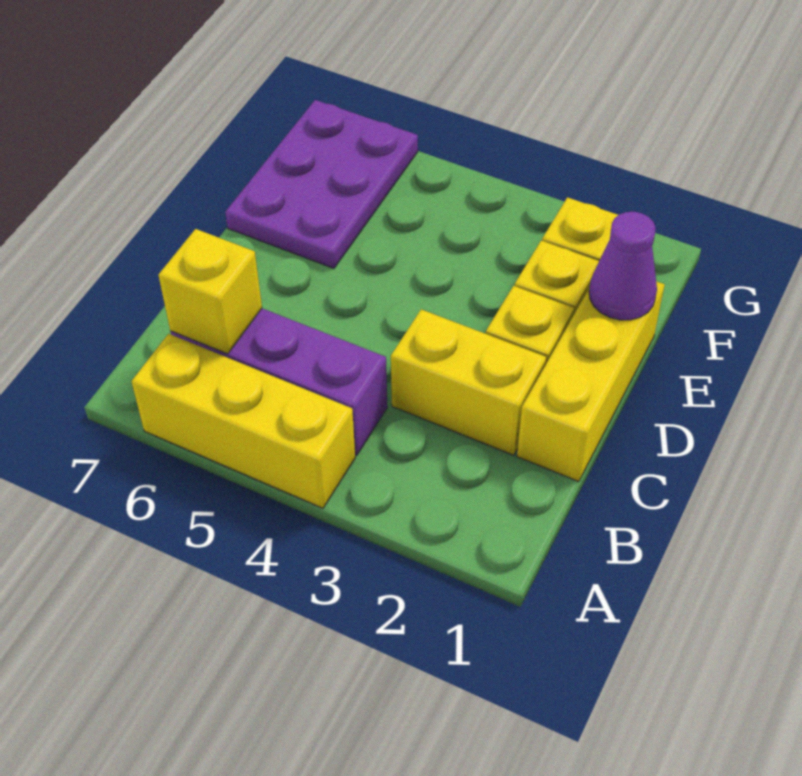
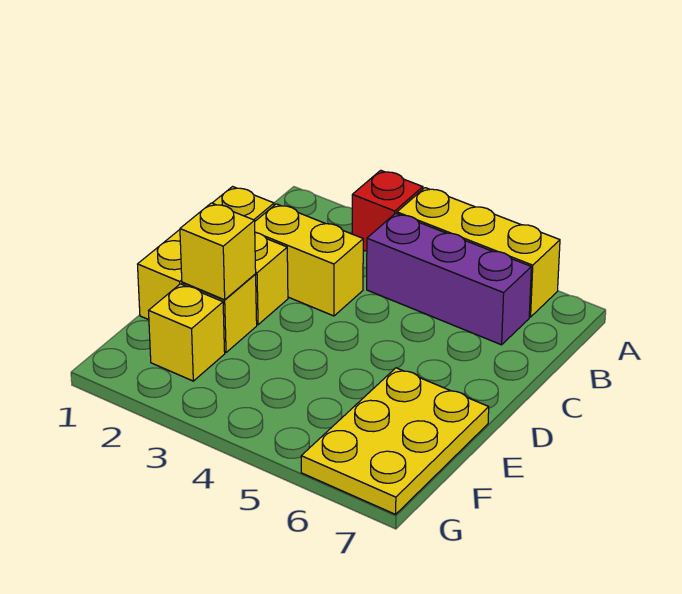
none -> red 1x1 brick [352,170,423,251]
yellow 1x1 brick [159,229,262,354] -> yellow 1x1 brick moved to [180,203,256,300]
purple 1x1 cone [589,212,657,320] -> none
purple 2x3 plate [225,100,418,269] -> yellow 2x3 plate [301,368,489,514]

